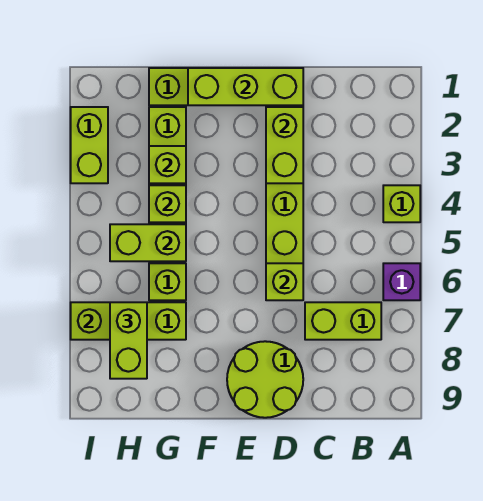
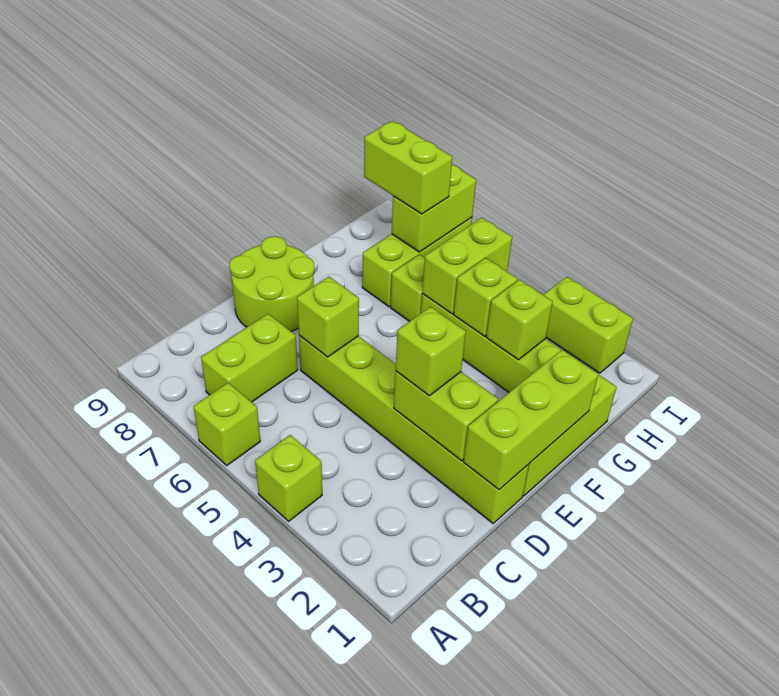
purple 1x1 brick [383,263,420,300] -> lime 1x1 brick [193,383,260,465]
none -> lime 1x1 brick [396,307,466,396]

